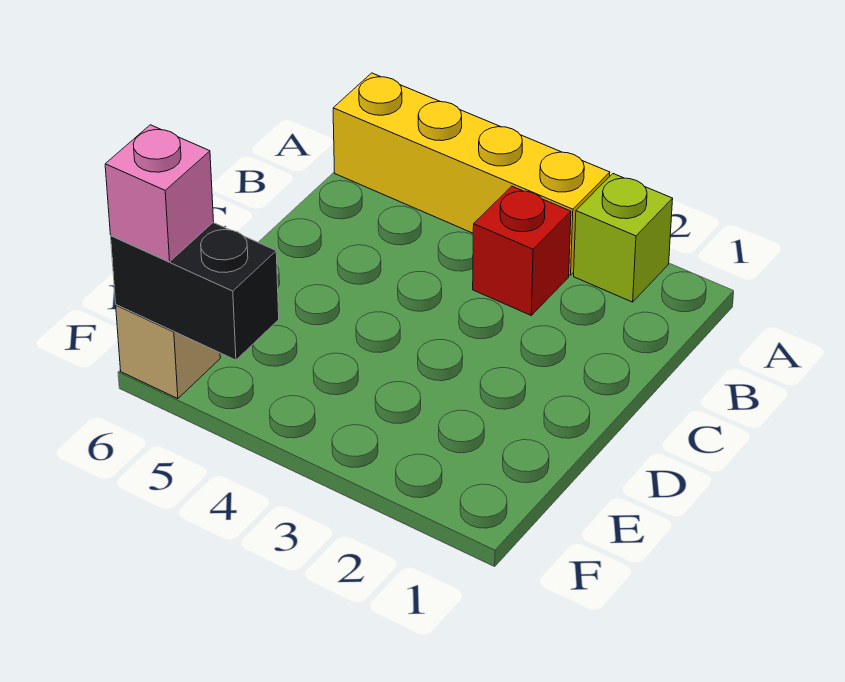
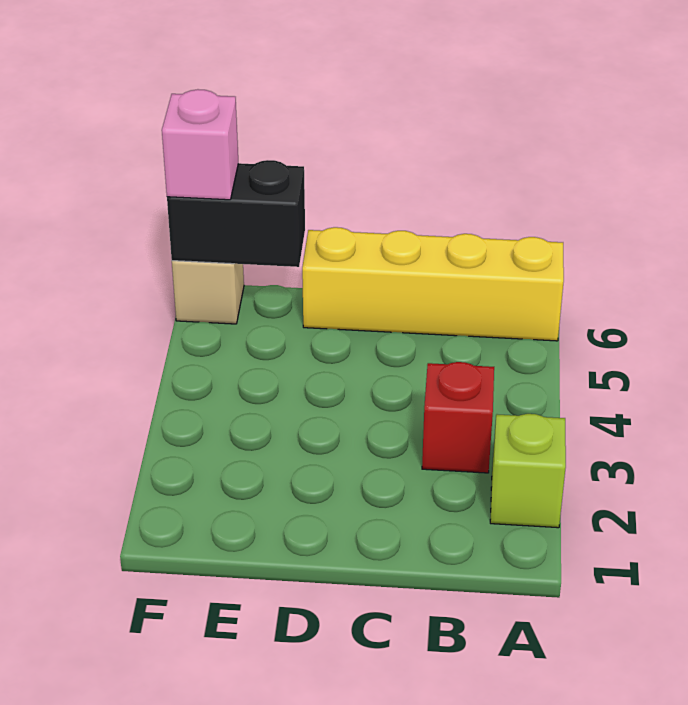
yellow 1x4 brick [333,73,610,275] -> yellow 1x4 brick turned to [302,227,564,341]
black 1x2 brick [111,223,279,360] -> black 1x2 brick turned to [167,160,305,267]

